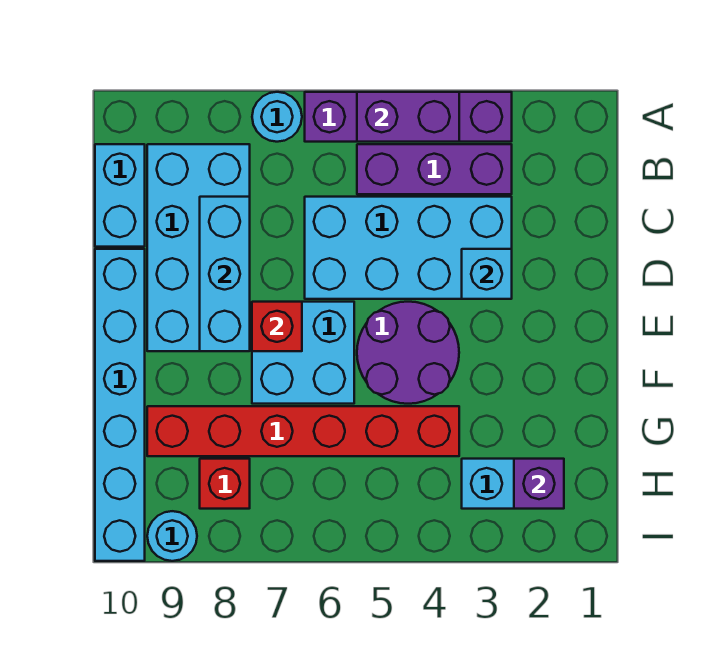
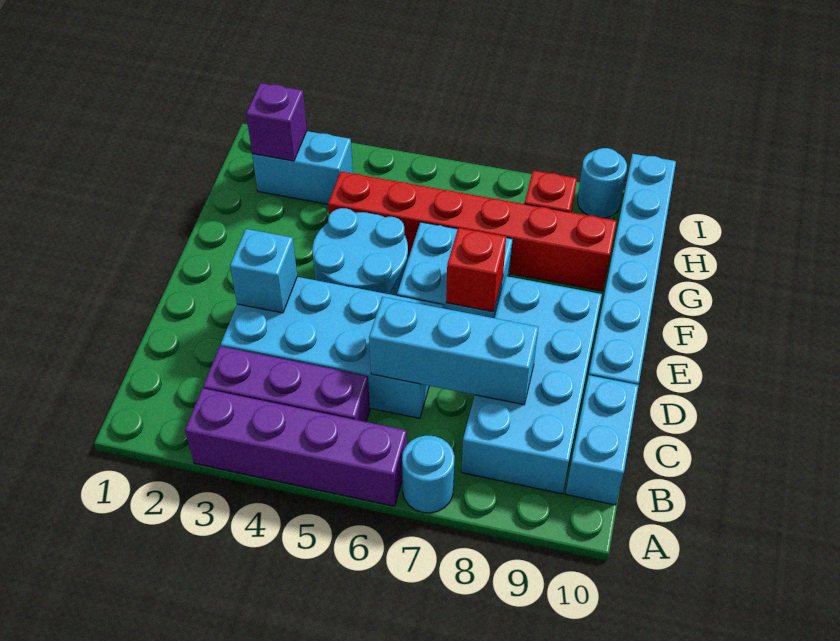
purple 1x2 brick [357,92,459,142] -> none
cyan 1x3 brick [200,197,250,351] -> cyan 1x3 brick turned to [369,297,538,405]
purple 2x2 round brick [357,302,459,404] -> cyan 2x2 round brick [312,208,408,296]

